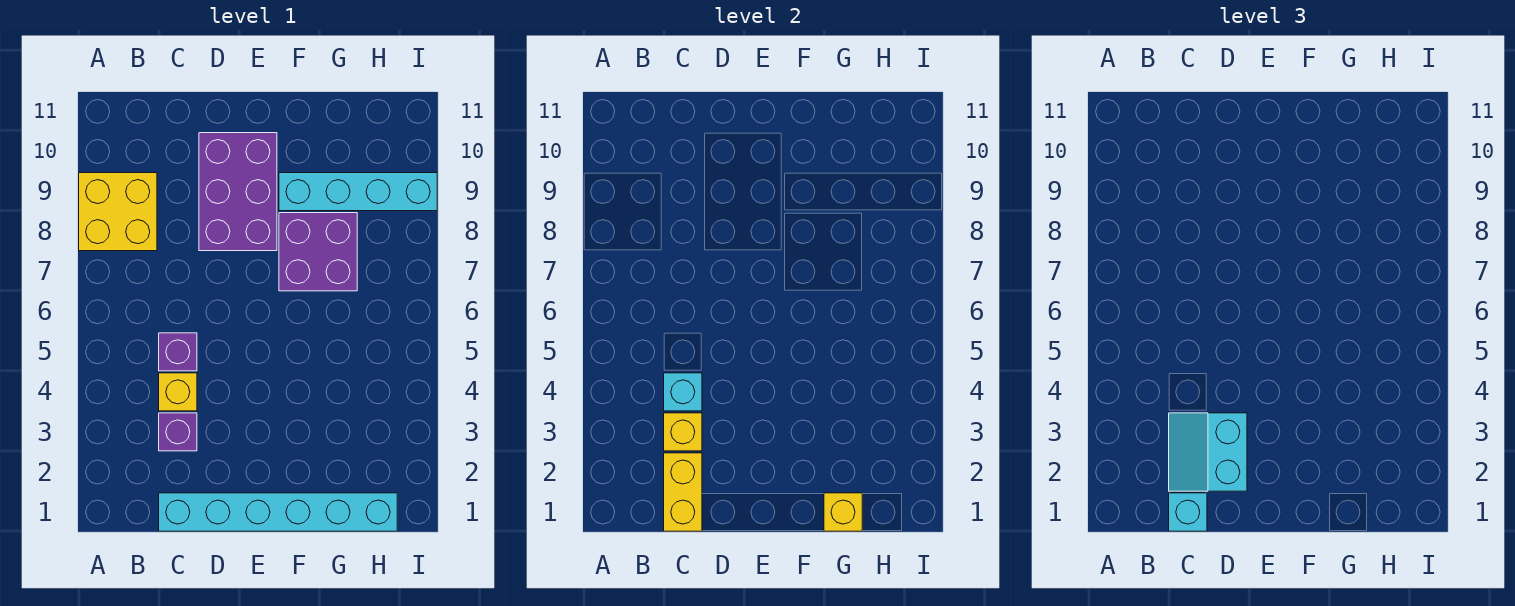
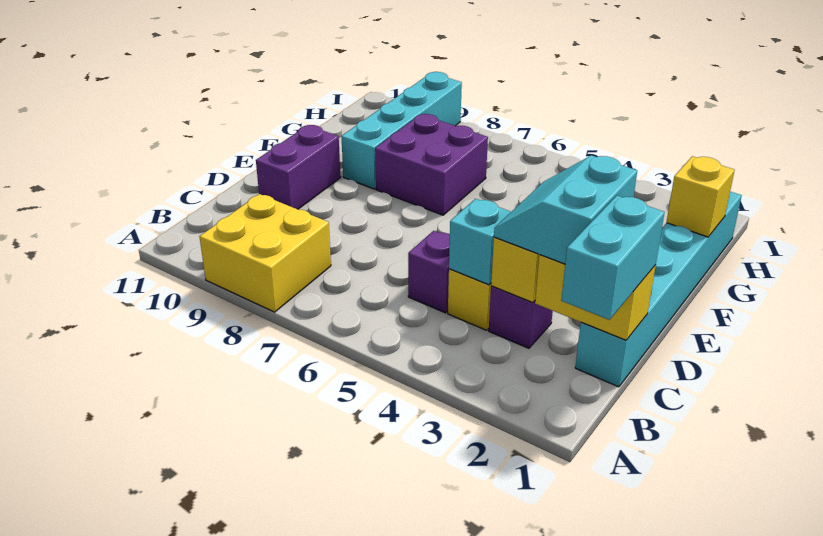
cyan 1x1 brick [1169,493,1207,531] -> cyan 1x2 brick [561,196,665,320]
cyan 2x2 slope [1169,413,1247,491] -> cyan 2x2 slope turned to [494,155,637,264]
purple 2x3 brick [199,133,277,251] -> purple 1x2 brick [256,125,341,209]

